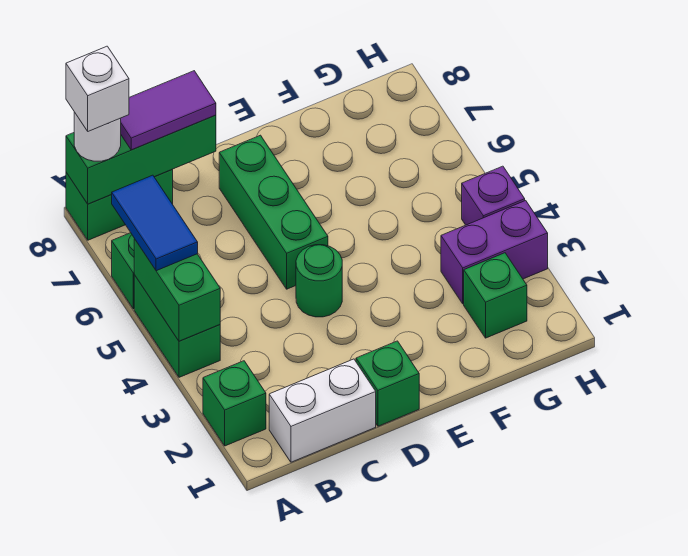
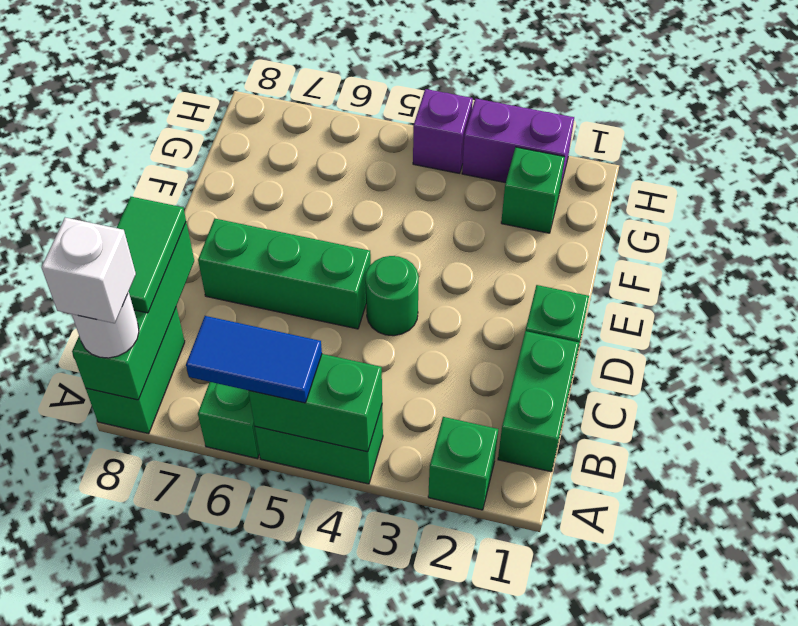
white 1x2 brick [269,359,376,462] -> green 1x2 brick [498,331,579,472]
purple 1x2 tile [121,71,216,150] -> green 1x2 tile [117,197,186,313]
purple 1x2 brick [441,201,548,304] -> purple 1x2 brick turned to [462,99,574,189]

